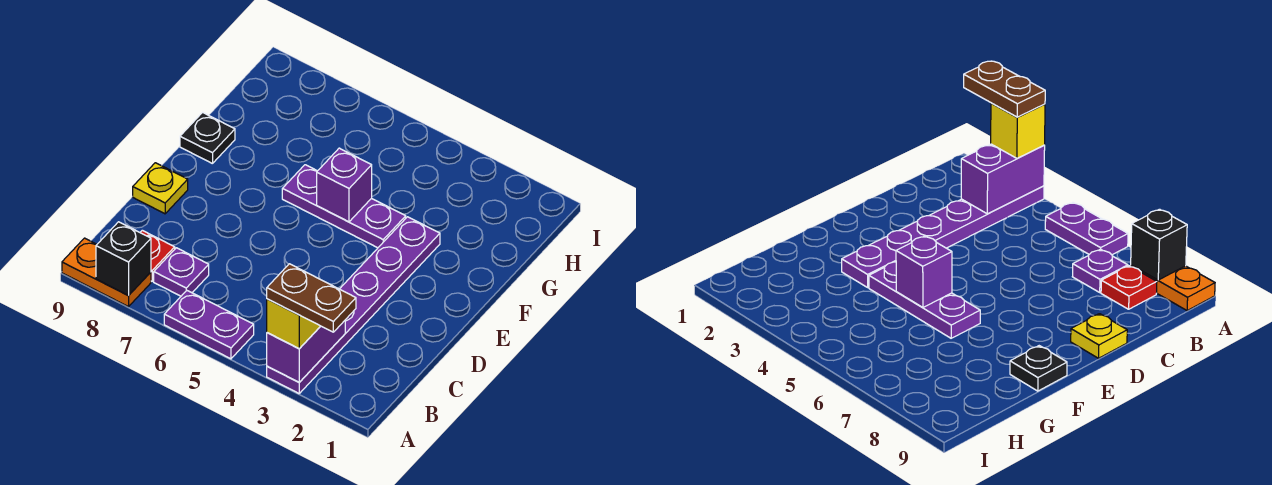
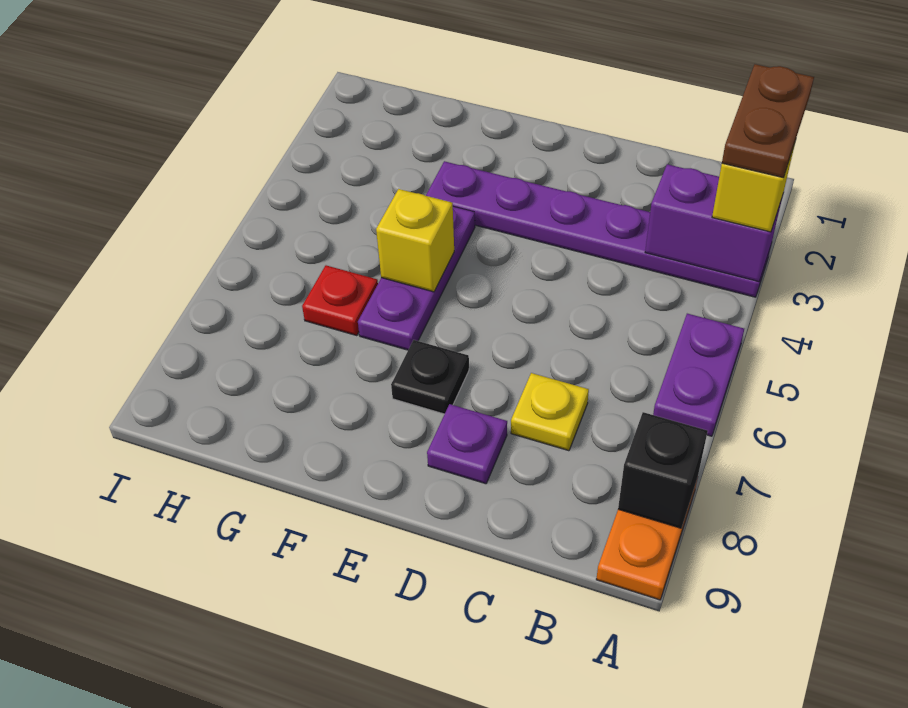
purple 1x1 plate [154,248,209,296] -> purple 1x1 plate moved to [427,404,507,484]
red 1x1 plate [140,230,175,281] -> red 1x1 plate moved to [302,265,378,336]
yellow 1x1 plate [133,163,188,214] -> yellow 1x1 plate moved to [511,373,589,451]
purple 1x1 brick [317,148,372,222] -> yellow 1x1 brick [376,189,454,292]
black 1x1 plate [180,112,235,164] -> black 1x1 plate moved to [391,340,469,414]

